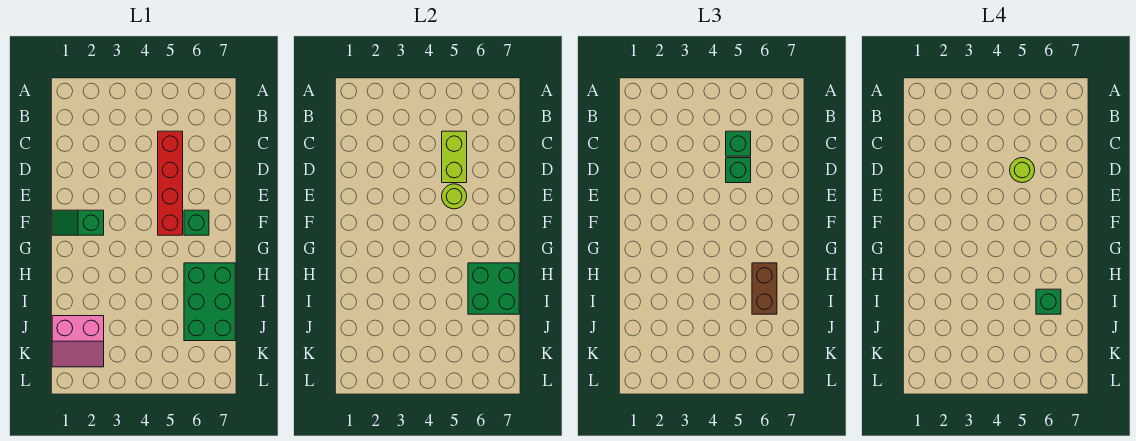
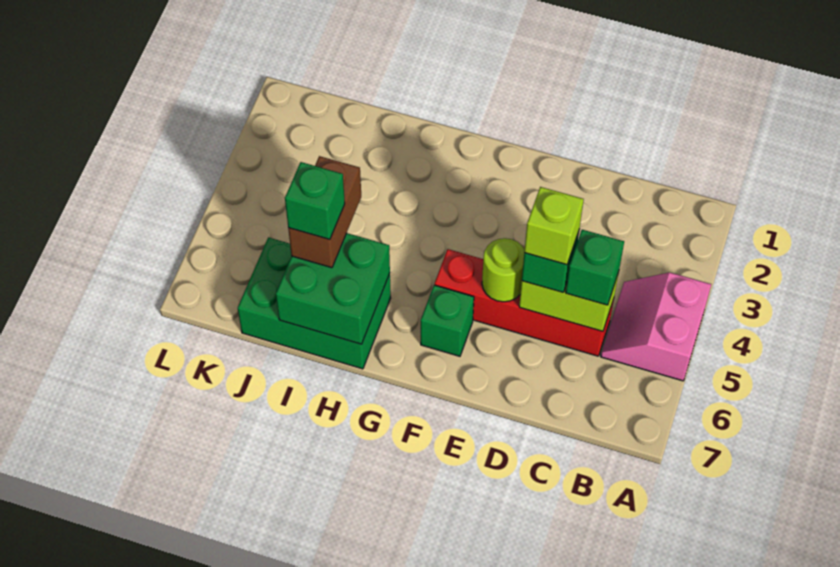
lime 1x1 round brick [1010,158,1035,183] -> lime 1x1 brick [524,187,584,265]
green 1x2 slope [52,210,104,235] -> none
brown 1x2 brick [752,263,777,314] -> brown 1x2 brick turned to [288,156,361,268]
pink 2x2 slope [52,316,104,367] -> pink 2x2 slope moved to [601,272,711,381]

